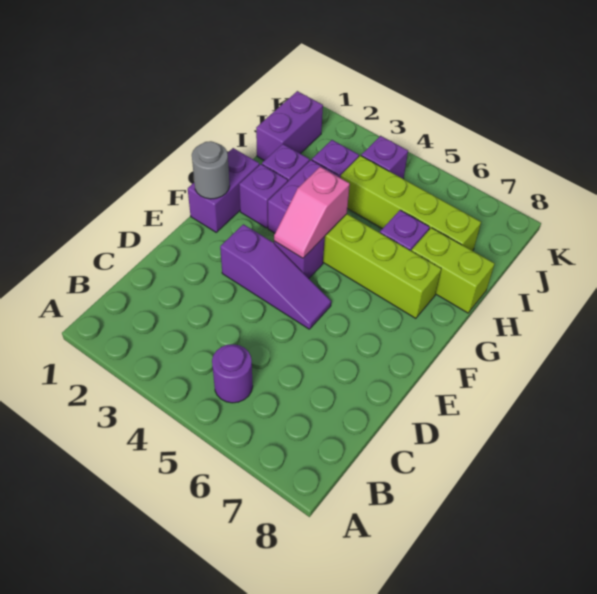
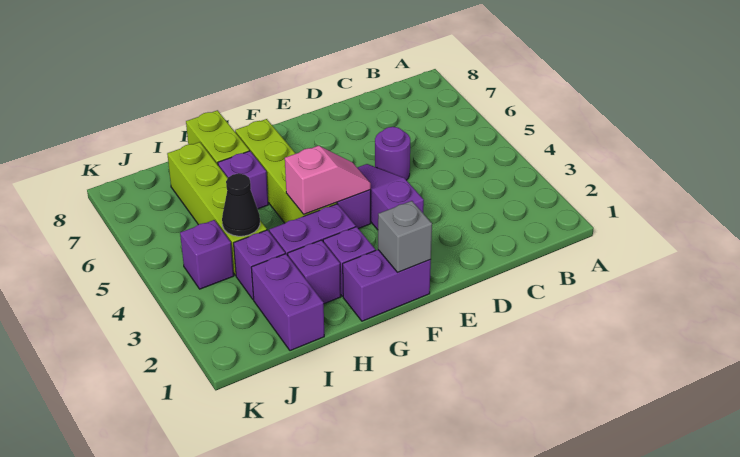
purple 1x1 round brick [212,344,253,403] -> purple 1x1 round brick moved to [375,127,410,180]
grey 1x1 round brick [192,141,229,199] -> grey 1x1 brick [378,201,432,272]
purple 1x2 brick [256,91,323,160] -> purple 1x2 brick turned to [251,254,324,351]
none -> black 1x1 cone [222,174,260,236]

